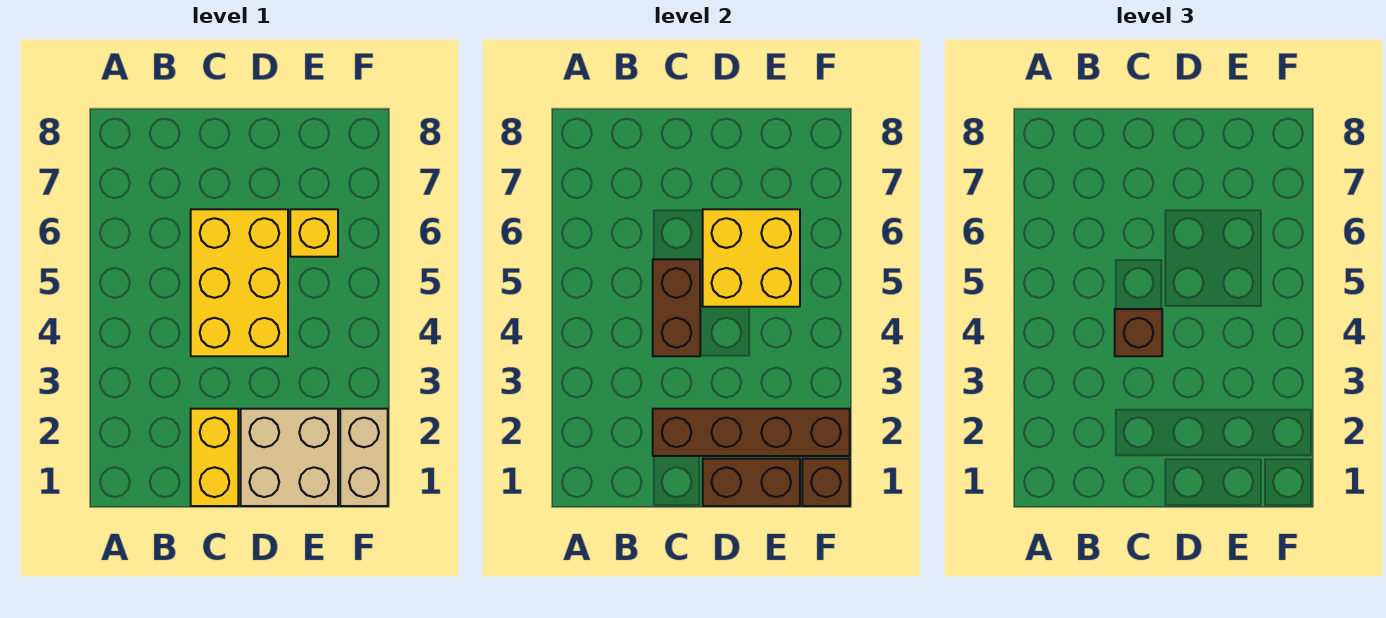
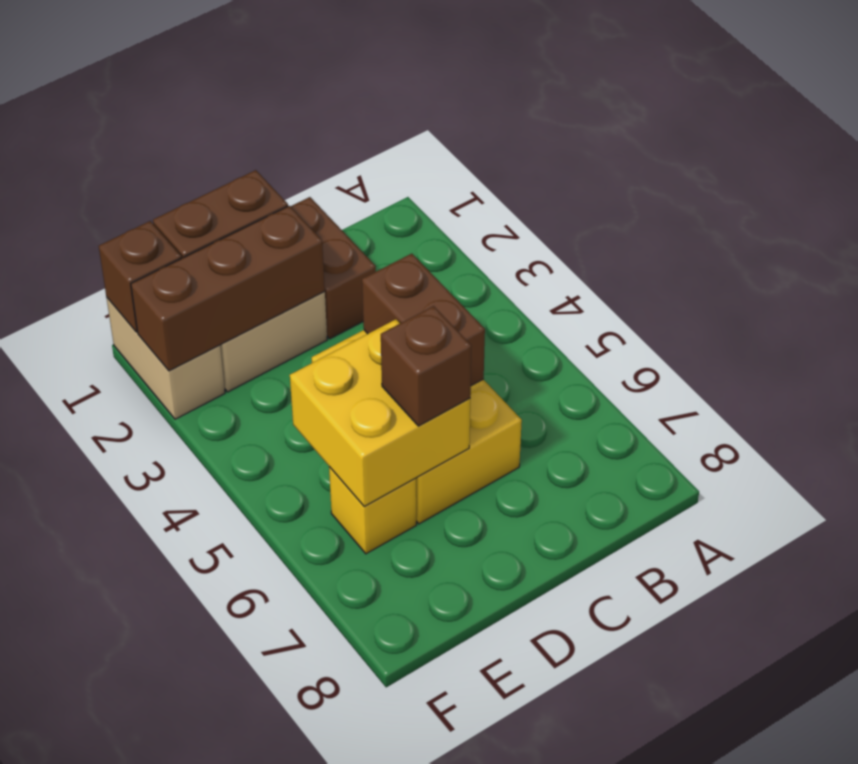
yellow 1x2 brick [191,409,238,506] -> brown 1x2 brick [290,197,376,339]
brown 1x4 brick [653,409,850,456] -> brown 1x3 brick [131,206,325,371]
brown 1x1 brick [1115,309,1162,356] -> brown 1x1 brick moved to [381,306,472,426]

